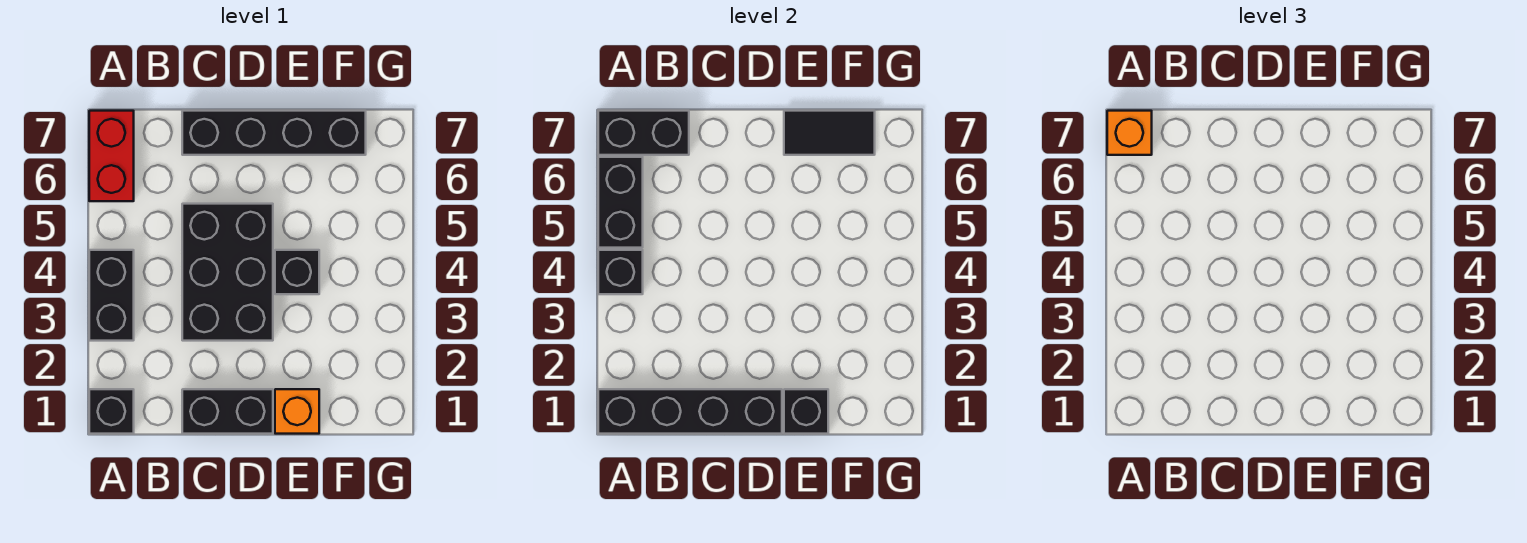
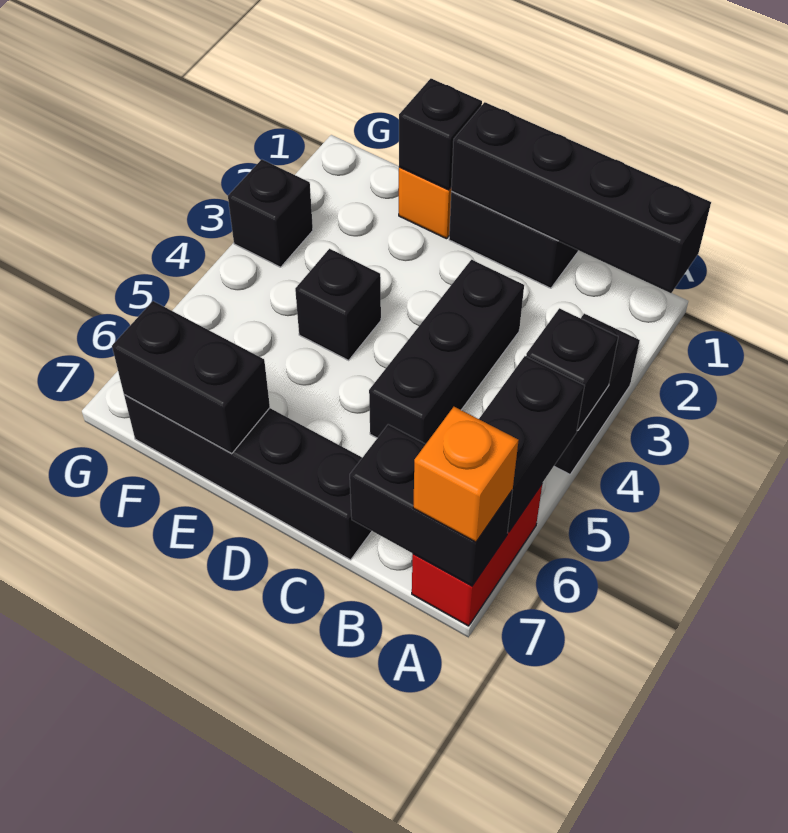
black 1x1 brick [89,389,134,434] -> black 1x1 brick moved to [228,159,313,267]
black 2x3 brick [182,204,273,341] -> black 1x3 brick [369,260,524,444]
black 1x2 tile [784,111,875,155] -> black 1x2 brick [112,301,270,454]

